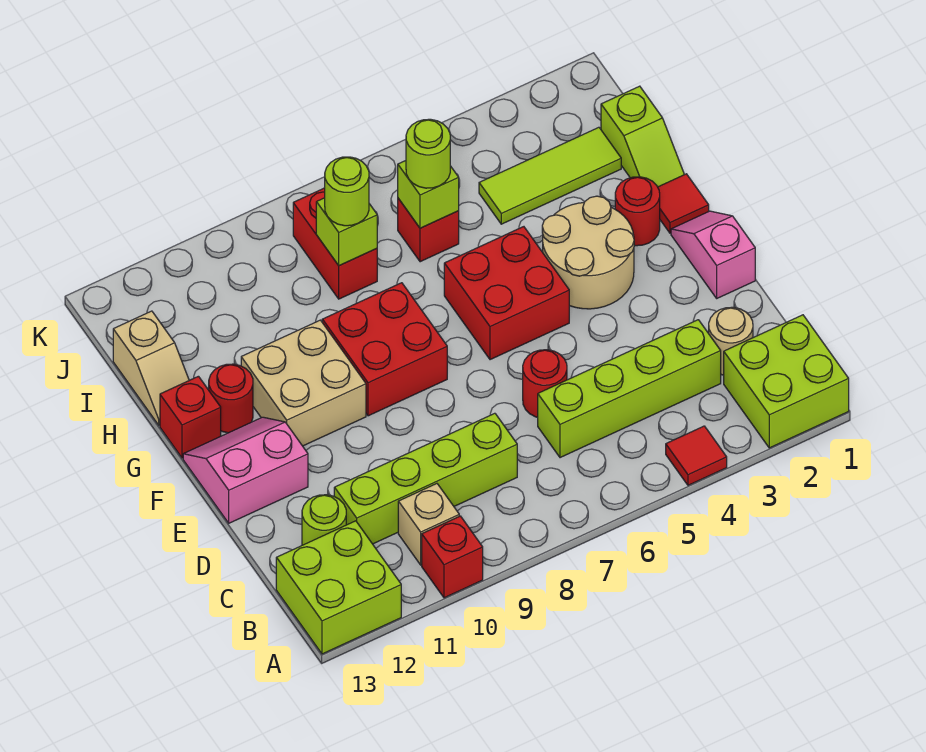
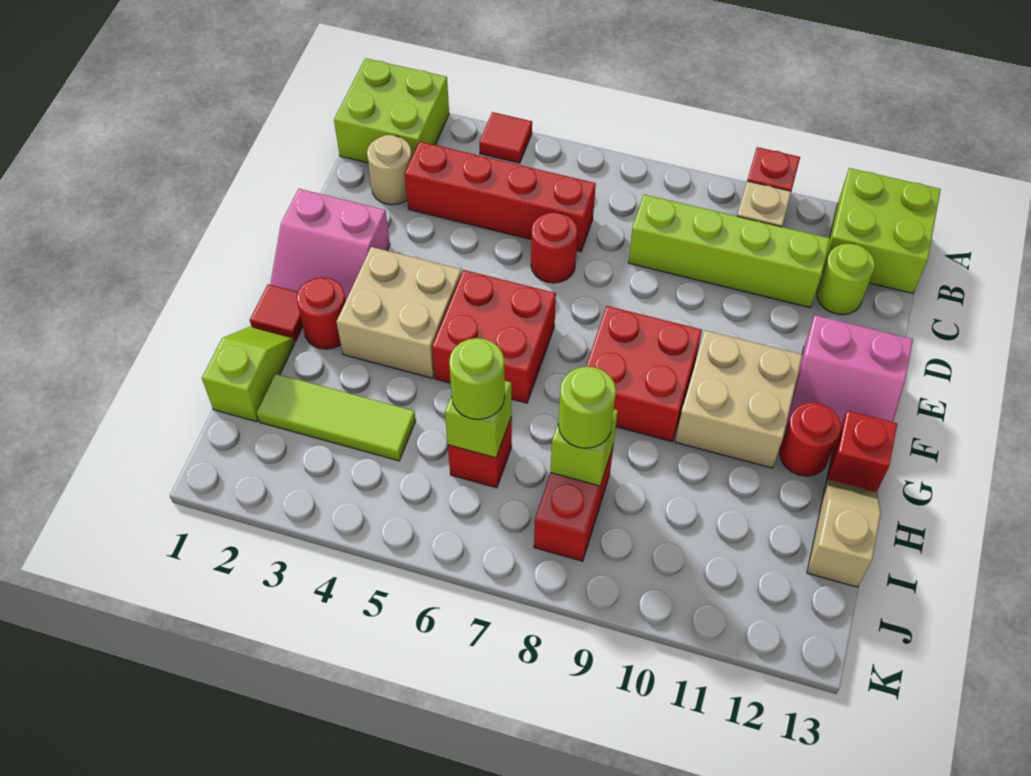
lime 1x4 brick [538,320,721,458] -> red 1x4 brick [405,142,596,252]
pink 1x2 slope [671,211,755,298] -> pink 2x2 slope [270,189,390,301]
tan 2x2 round brick [542,196,634,309] -> tan 2x2 brick [337,247,462,378]

